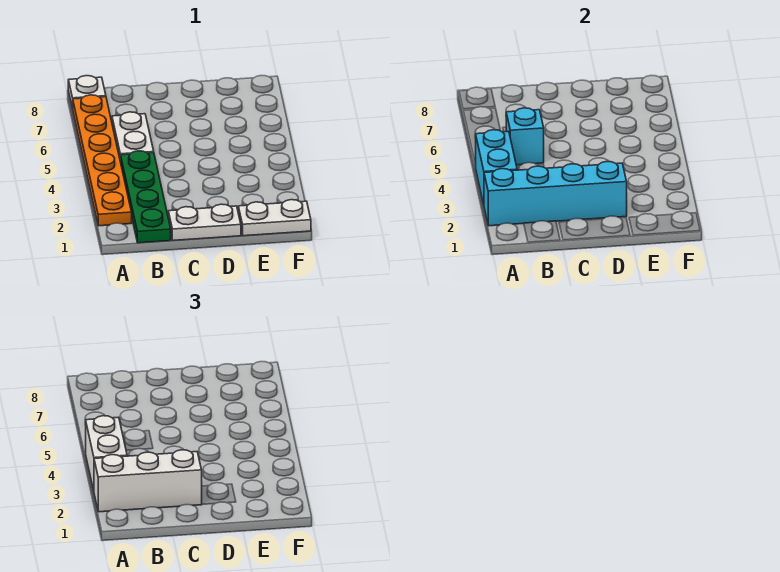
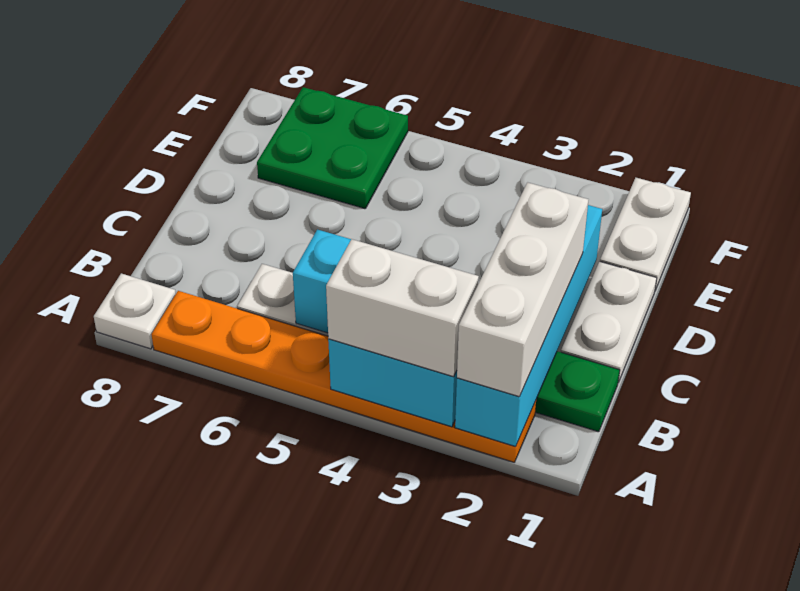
none -> green 2x2 plate [257,87,408,209]

